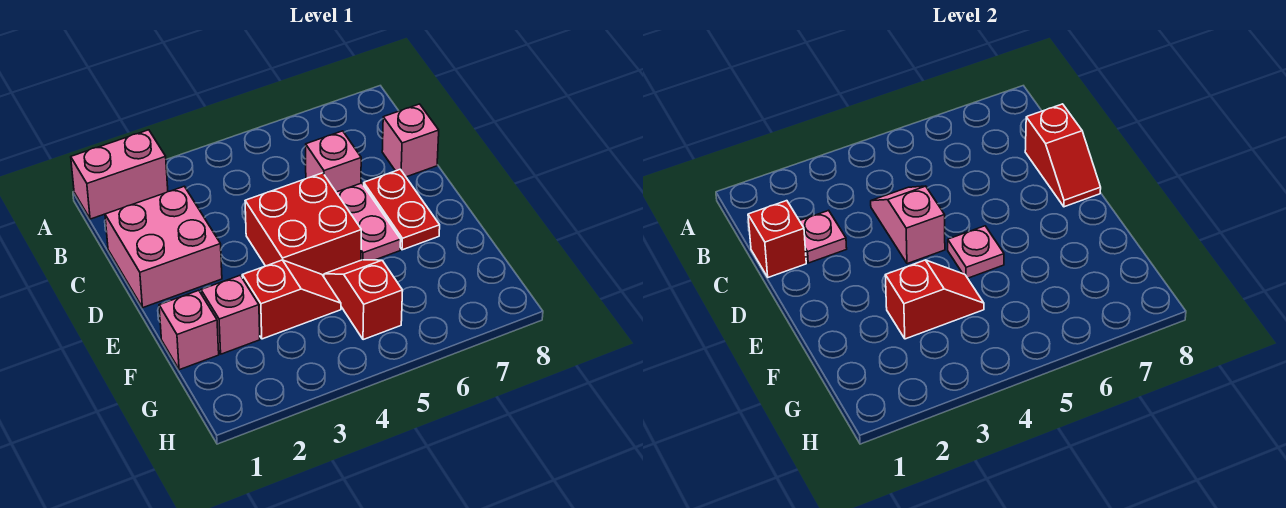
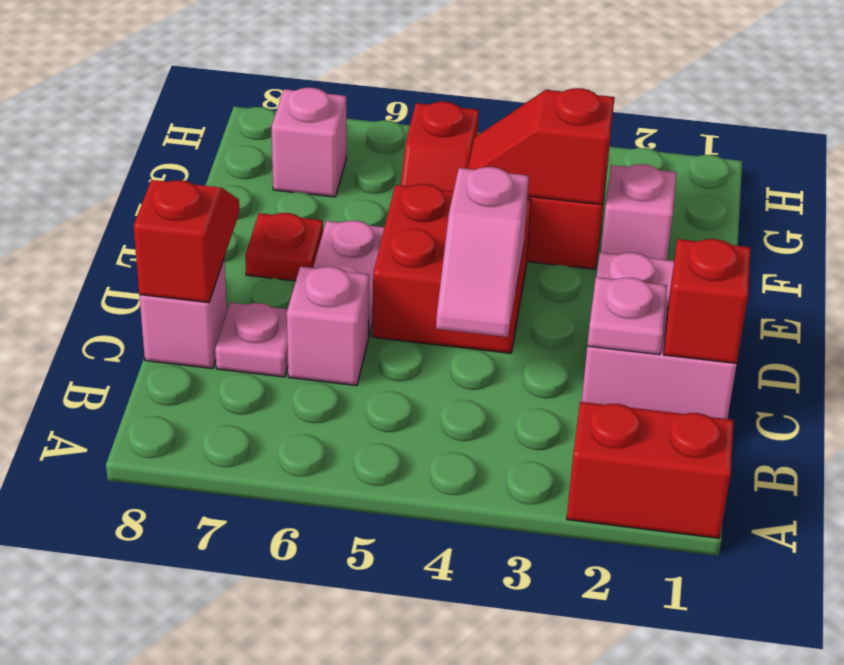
pink 1x2 brick [71,130,168,219] -> red 1x2 brick [567,402,734,538]
red 1x2 plate [364,169,440,250] -> red 1x1 plate [245,213,323,281]
pink 1x1 plate [948,226,1004,278] -> pink 1x1 plate moved to [215,303,288,377]
pink 1x1 brick [159,290,219,370] -> pink 1x1 brick moved to [271,88,346,197]

